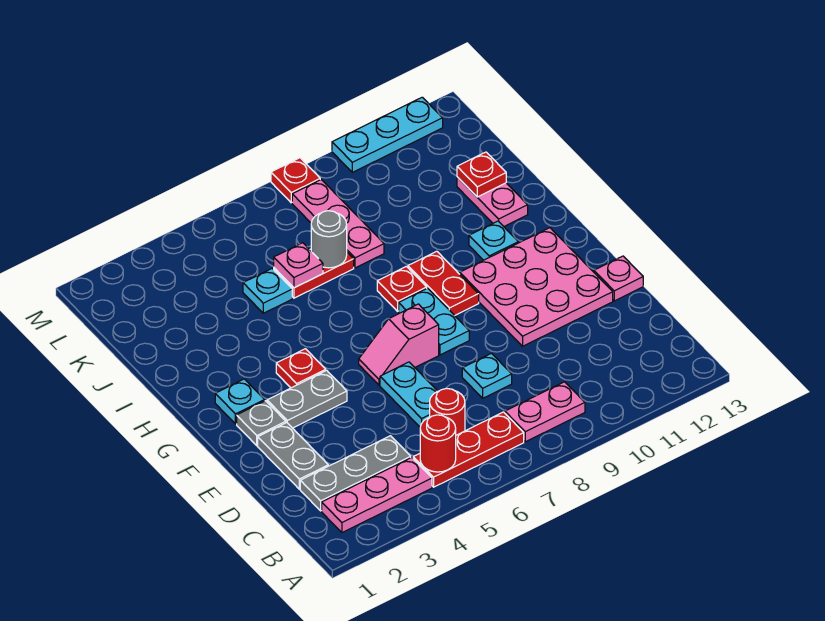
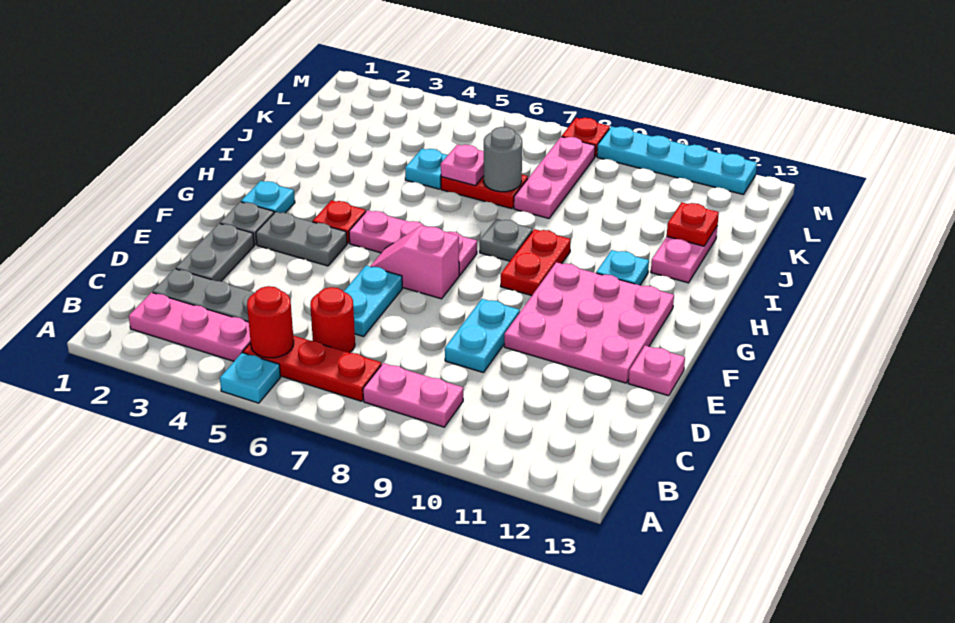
cyan 1x1 plate [462,353,512,398] -> cyan 1x1 plate moved to [220,353,281,403]
cyan 1x2 plate [399,288,469,355] -> cyan 1x2 plate moved to [445,299,520,373]
none -> pink 1x3 plate [349,210,477,275]
red 1x1 plate [377,266,427,311] -> grey 1x1 plate [480,219,532,261]
cyan 1x3 plate [332,97,443,172] -> cyan 1x4 plate [597,127,757,195]

